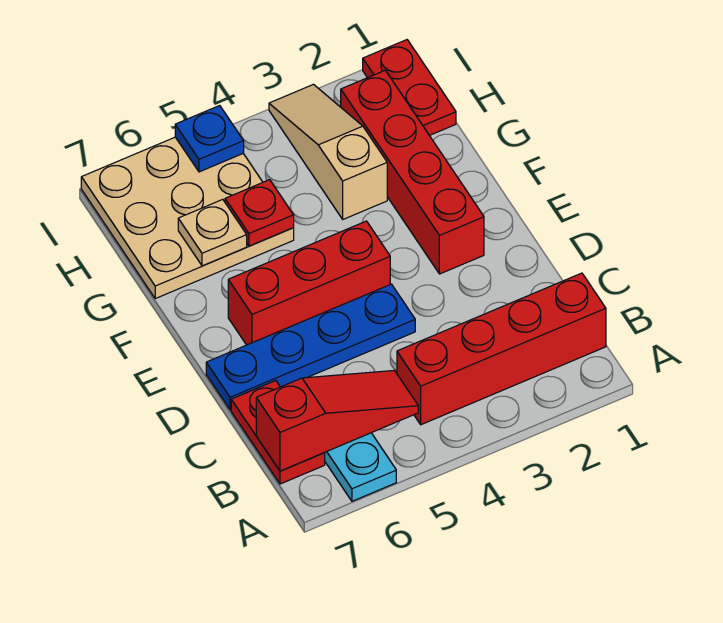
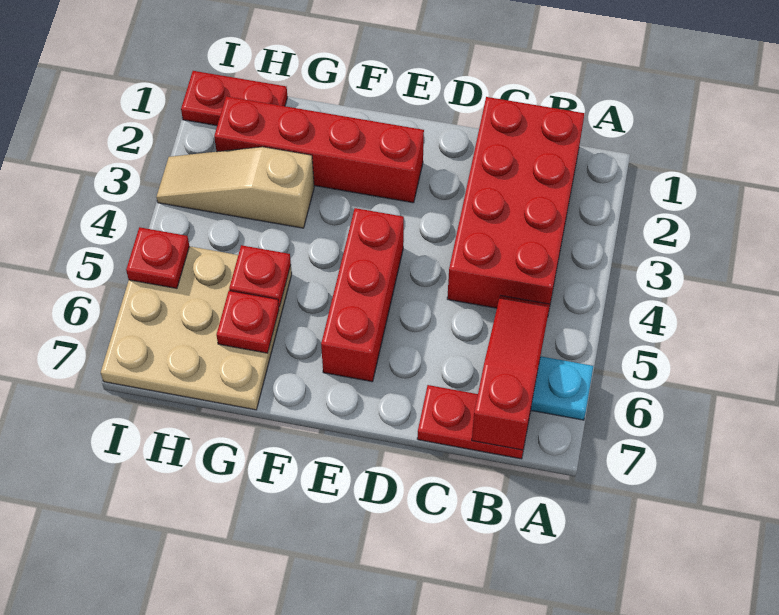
red 1x4 brick [397,273,606,425] -> red 2x4 brick [447,97,585,308]
blue 1x4 plate [206,284,415,410] -> none
tan 1x1 plate [178,199,247,266] -> red 1x1 plate [217,291,279,353]
blue 1x1 plate [175,106,244,172] -> red 1x1 plate [126,227,189,288]

